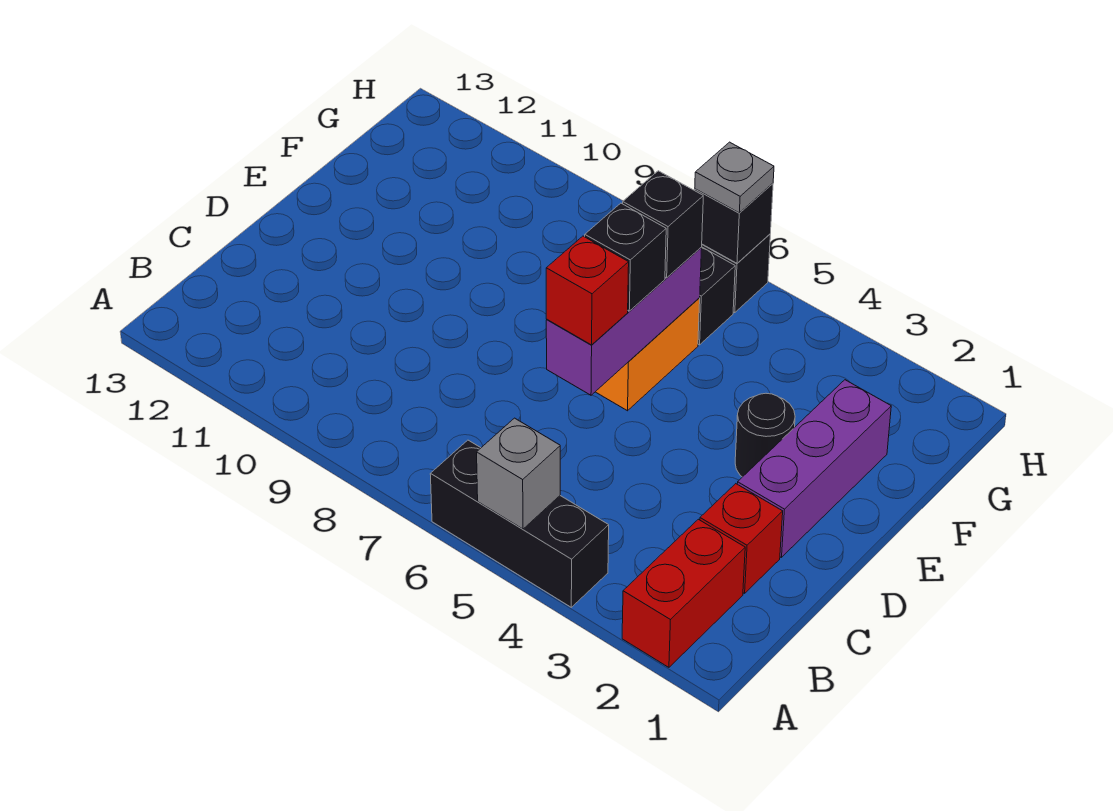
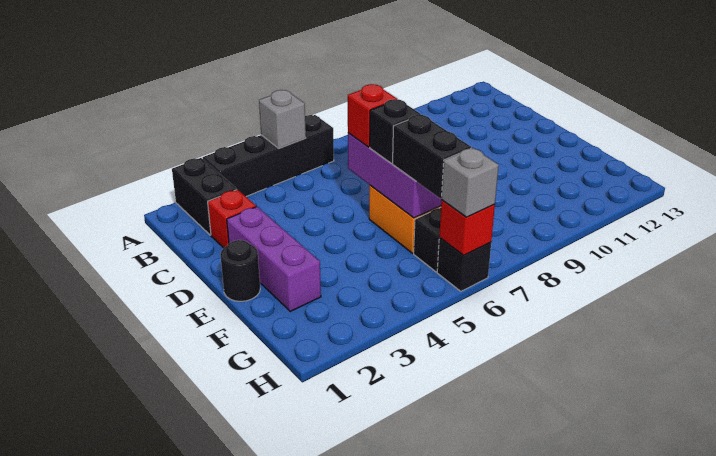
red 1x2 brick [622,519,745,667] -> black 1x2 brick [172,158,237,235]
black 1x3 brick [430,440,609,607] -> black 1x4 brick [203,115,334,196]
black 1x1 round brick [735,393,795,477] -> black 1x1 round brick moved to [220,240,260,301]
black 1x1 brick [623,171,703,278] -> black 1x2 brick [393,115,471,198]
black 1x1 brick [695,184,773,263] -> red 1x1 brick [439,200,495,255]
grey 1x1 plate [695,142,774,213] -> grey 1x1 brick [441,148,499,217]

